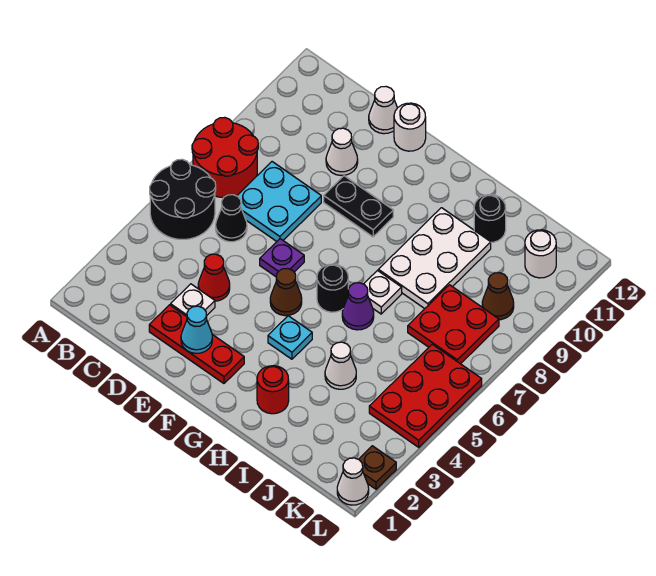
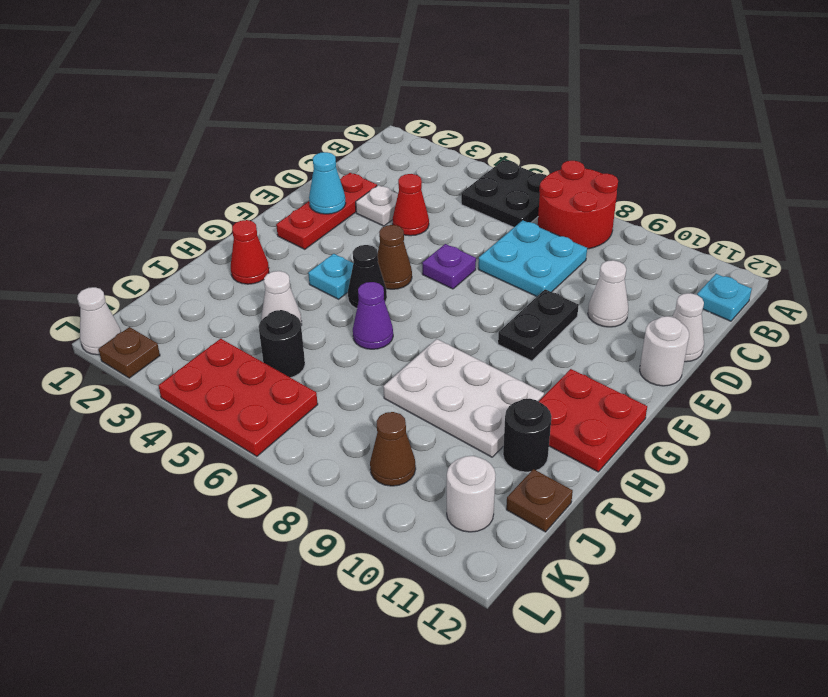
black 2x2 round brick [150,159,216,239] -> black 2x2 plate [461,160,547,227]
none -> cyan 1x1 plate [697,274,752,321]
black 1x1 cone [216,195,247,242] -> black 1x1 cone moved to [348,245,387,308]
black 1x1 round brick [317,264,348,312] -> black 1x1 round brick moved to [259,310,305,378]
red 1x1 round brick [257,366,289,414] -> red 1x1 cone [231,220,269,284]
white 1x1 plate [364,271,402,314] -> none
red 2x2 plate [408,285,499,364] -> red 2x2 plate moved to [539,369,647,472]
none -> brown 1x1 plate [506,469,573,532]

